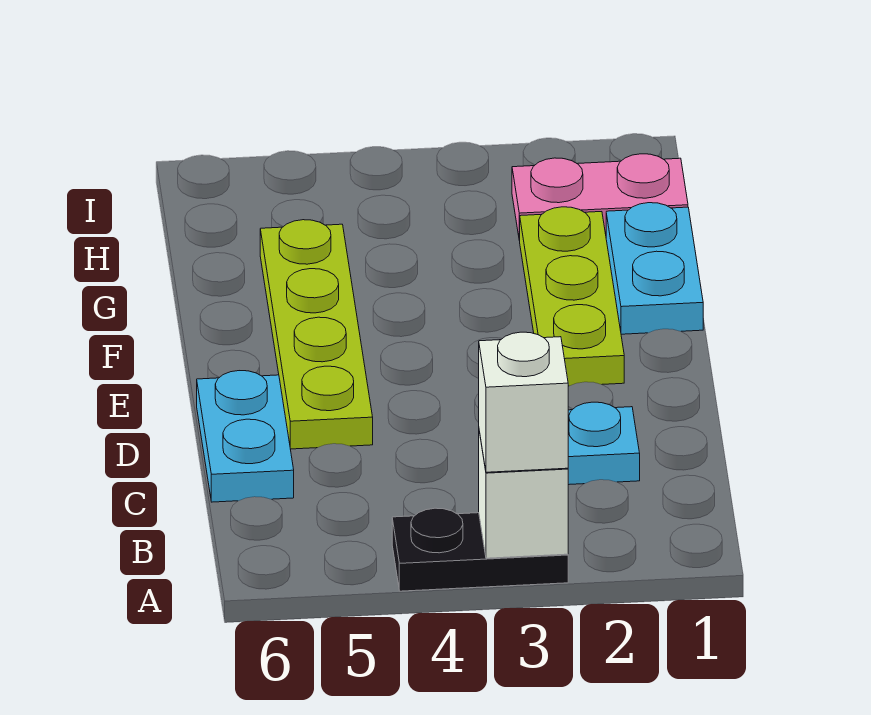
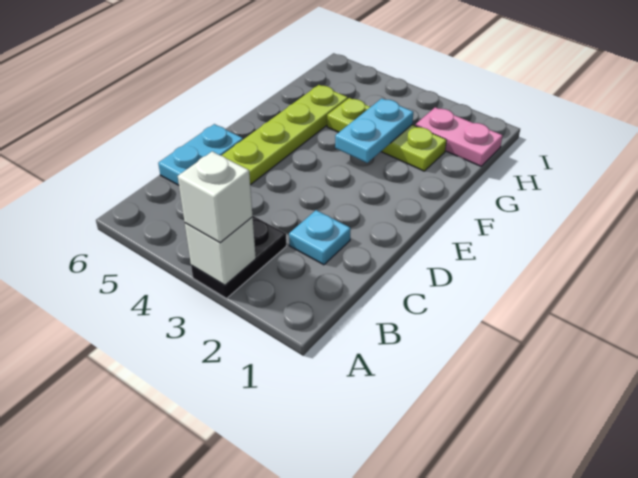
black 1x2 plate [392,508,568,591] -> black 1x2 plate turned to [191,216,286,298]
lime 1x3 plate [520,207,624,386] -> lime 1x3 plate turned to [327,98,447,171]
cyan 1x2 plate [606,203,703,334] -> cyan 1x2 plate moved to [335,98,413,163]

